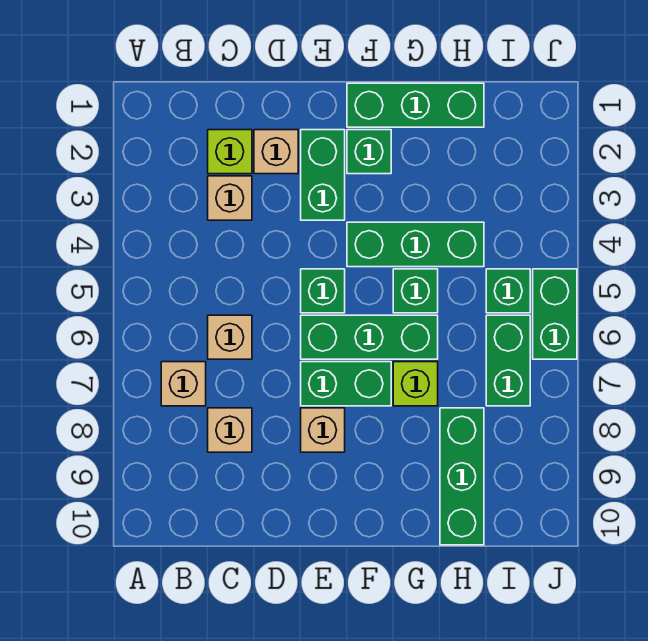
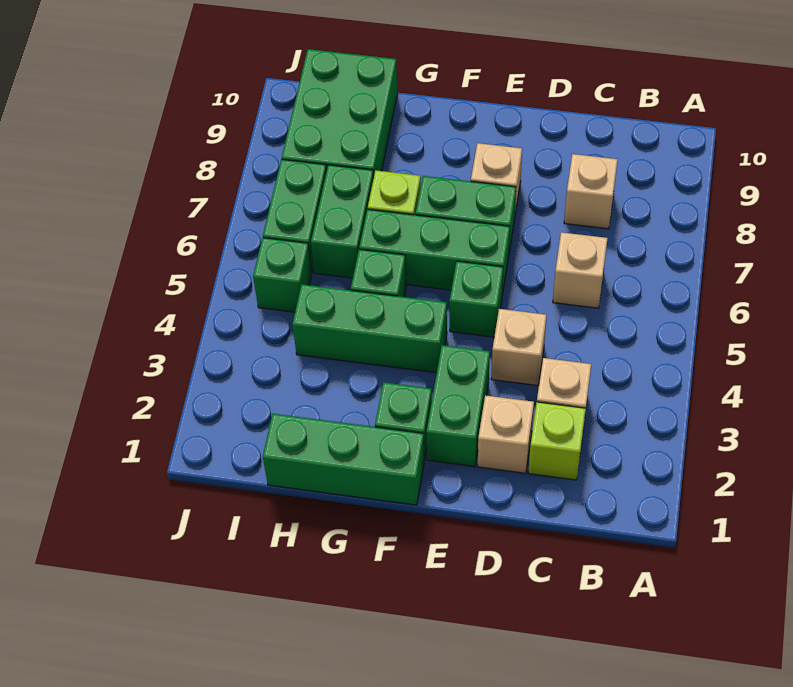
tan 1x1 brick [161,362,206,406] -> tan 1x1 brick moved to [492,309,547,386]
green 1x3 brick [440,408,484,545] -> green 2x3 brick [282,49,398,178]
green 1x2 brick [533,269,577,359] -> green 1x2 brick moved to [311,165,374,278]

